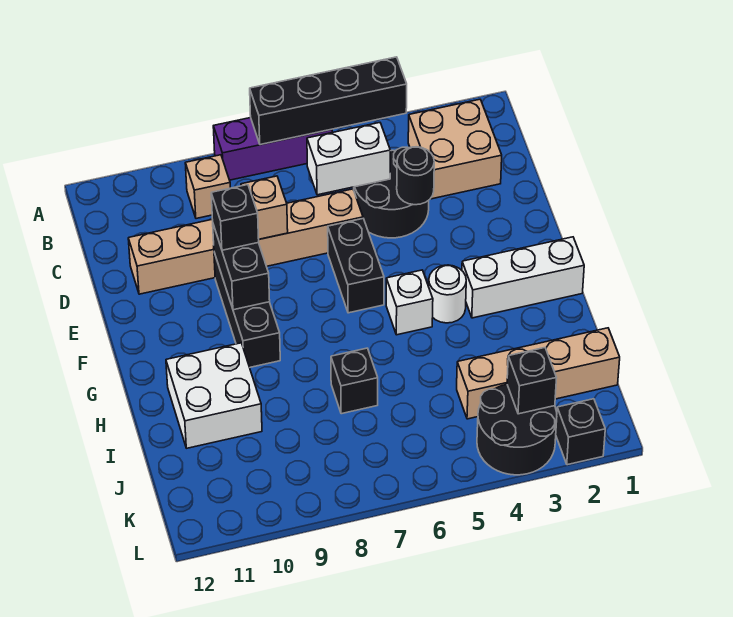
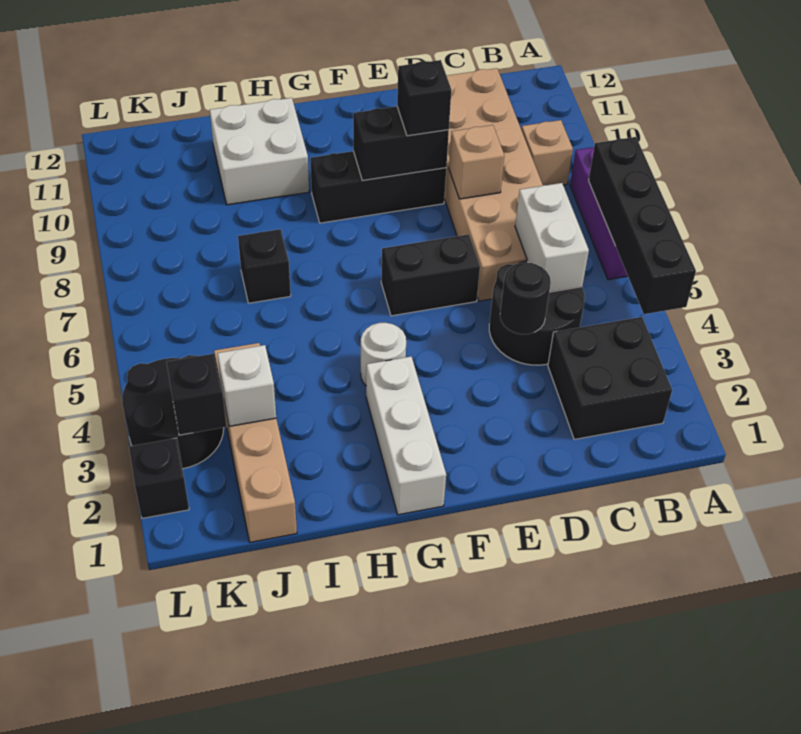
tan 2x2 brick [408,99,502,199] -> black 2x2 brick [548,317,672,439]
tan 1x6 brick [128,189,363,294] -> tan 2x6 brick [444,68,543,301]
white 1x1 brick [386,270,433,335] -> white 1x1 brick moved to [217,345,276,426]

